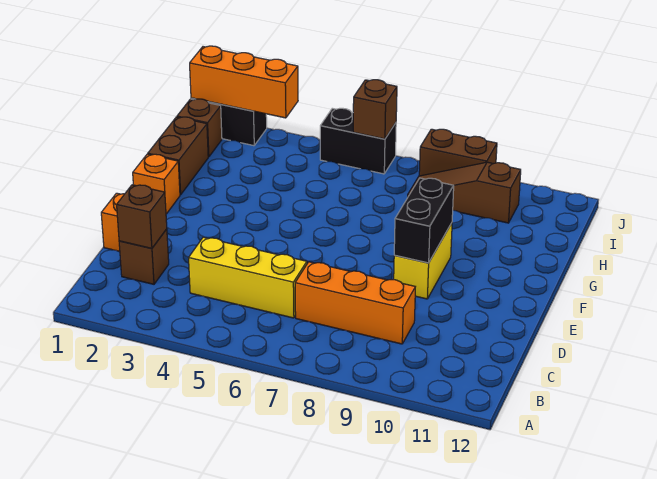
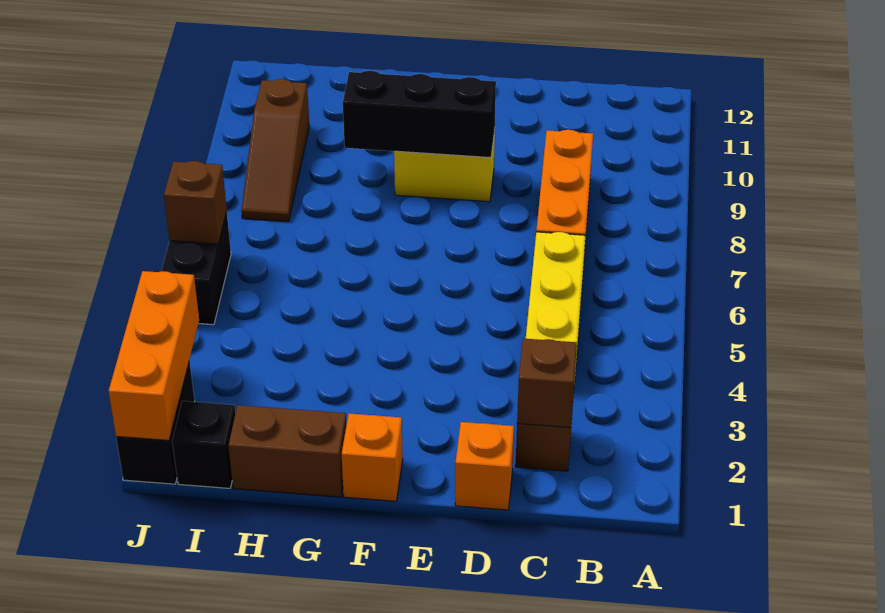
black 1x2 brick [394,178,454,263] -> black 1x3 brick [343,71,496,158]
brown 1x1 brick [177,99,222,157] -> black 1x1 brick [172,401,236,488]
brown 1x2 brick [419,129,497,176] -> none

